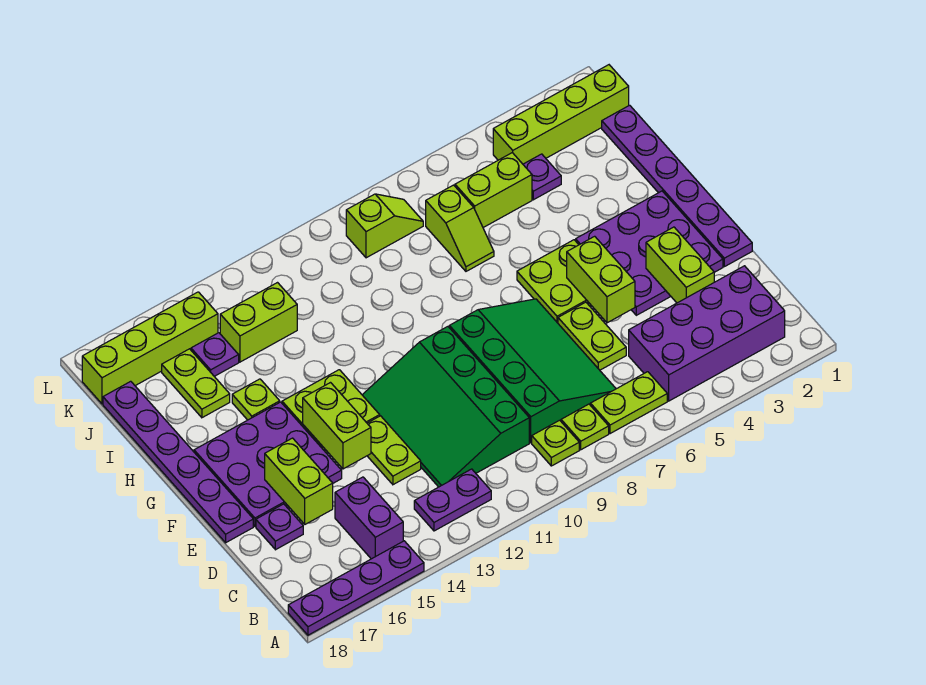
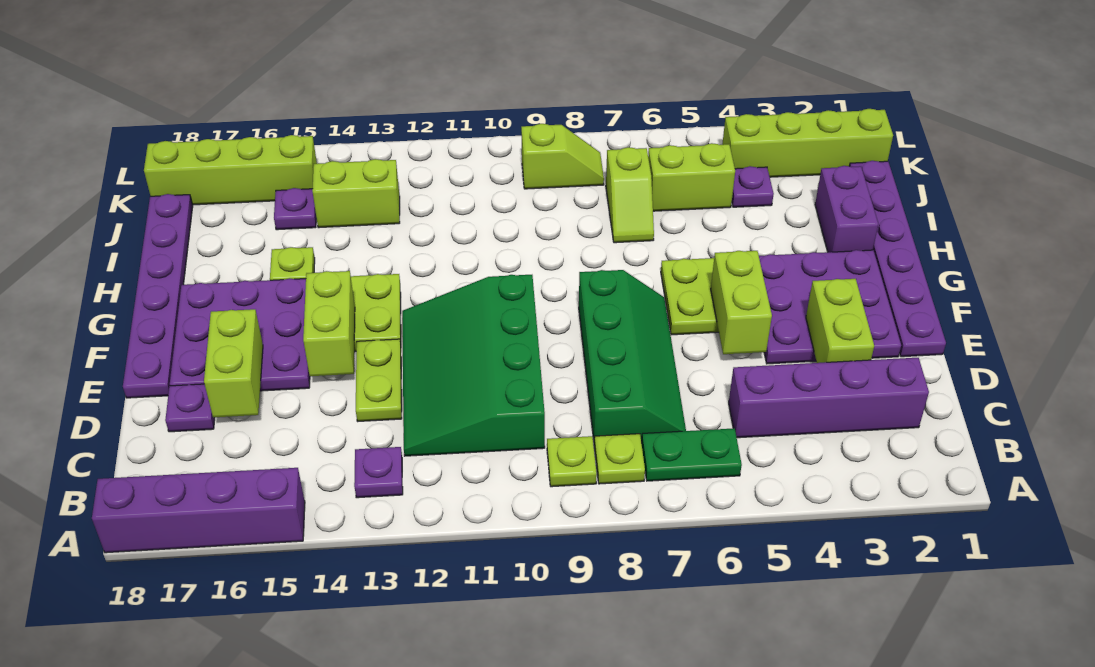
purple 1x4 plate [288,541,424,635] -> purple 1x4 brick [92,468,305,553]
purple 2x4 brick [629,266,785,401] -> purple 1x4 brick [729,358,929,438]
lime 1x2 plate [590,372,667,434] -> green 1x2 plate [642,428,742,481]
purple 1x2 plate [414,469,491,531] -> purple 1x1 plate [354,447,403,498]
purple 1x2 brick [335,477,403,559] -> purple 1x2 brick moved to [815,166,878,252]
green 3x4 slope [449,299,616,443] -> green 2x4 slope [579,270,686,444]
lime 1x2 plate [558,302,626,370] -> none
lime 1x2 plate [162,349,230,418] -> none

